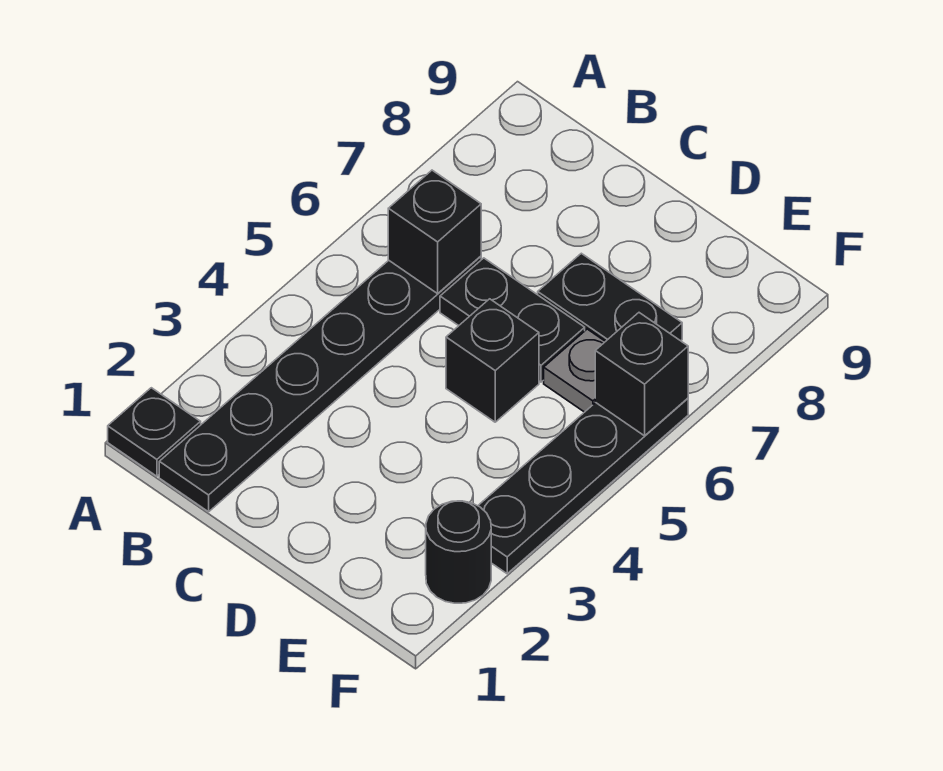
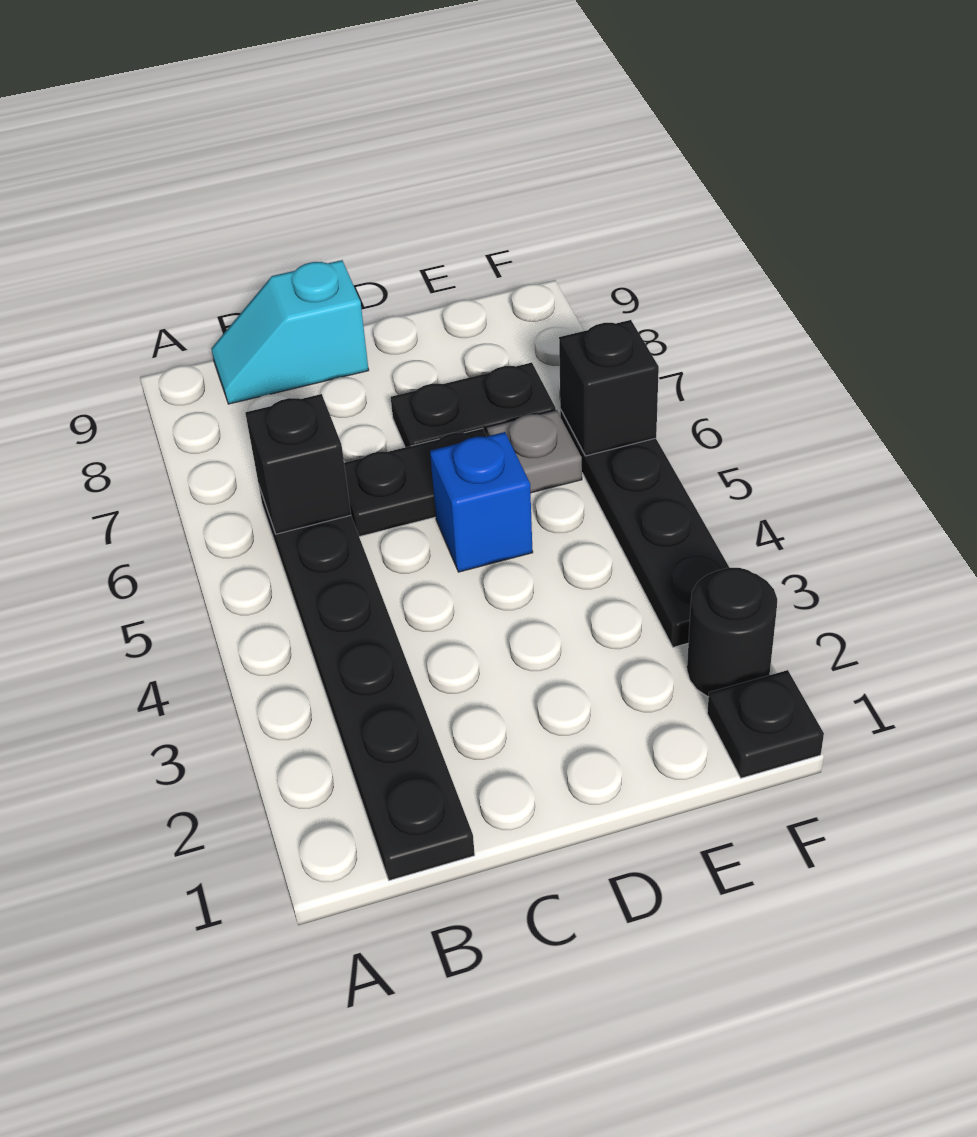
black 1x1 plate [108,388,201,476] -> black 1x1 plate moved to [707,670,824,778]
none -> cyan 1x2 slope [211,260,369,404]
black 1x1 brick [446,299,539,422] -> blue 1x1 brick [430,432,533,572]

